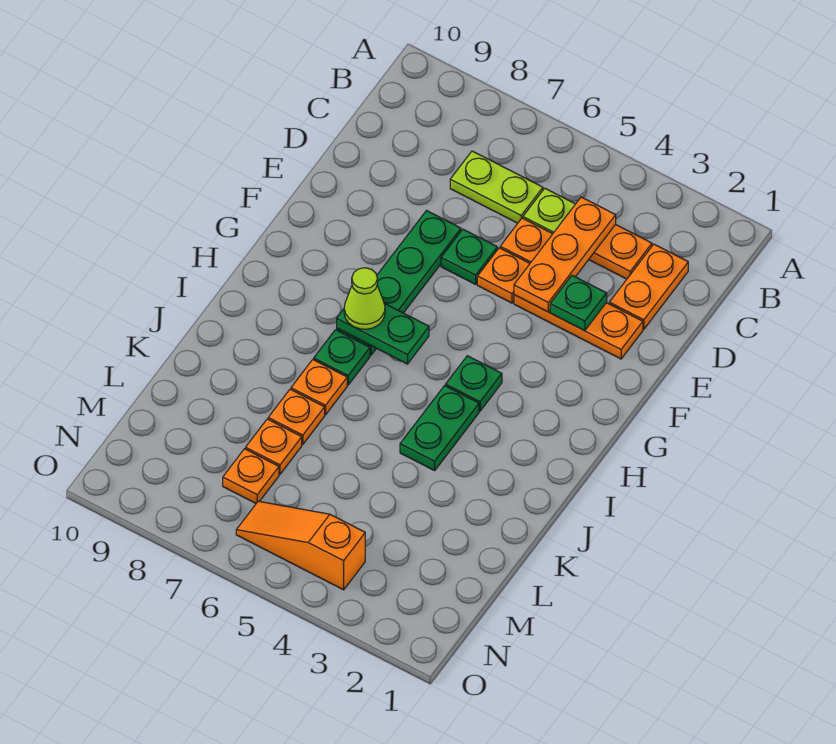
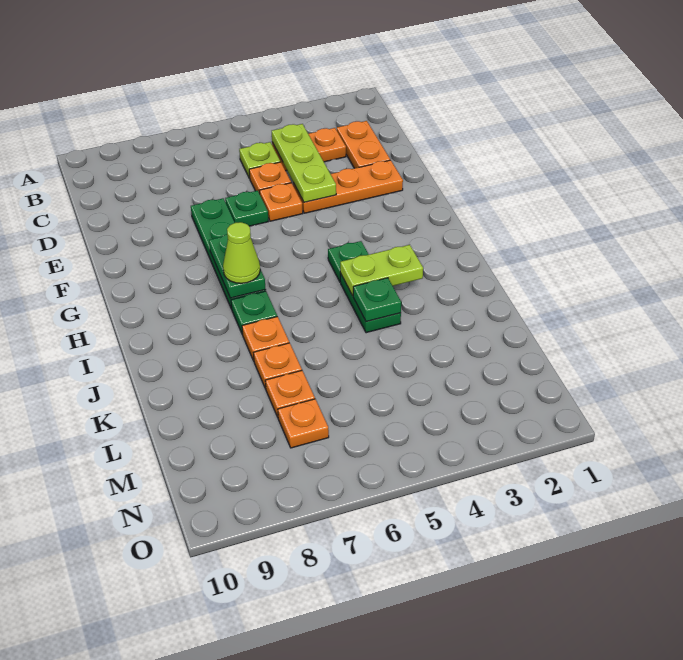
orange 1x3 plate [514,197,616,312] -> lime 1x3 plate [272,124,336,202]
lime 1x2 plate [450,151,543,223] -> lime 1x2 plate moved to [340,245,423,296]
green 1x1 plate [550,275,607,331] -> green 1x1 plate moved to [353,278,401,322]
green 1x2 plate [337,303,429,364] -> green 1x2 plate turned to [209,234,266,298]
orange 1x3 slope [236,501,365,590] -> none

